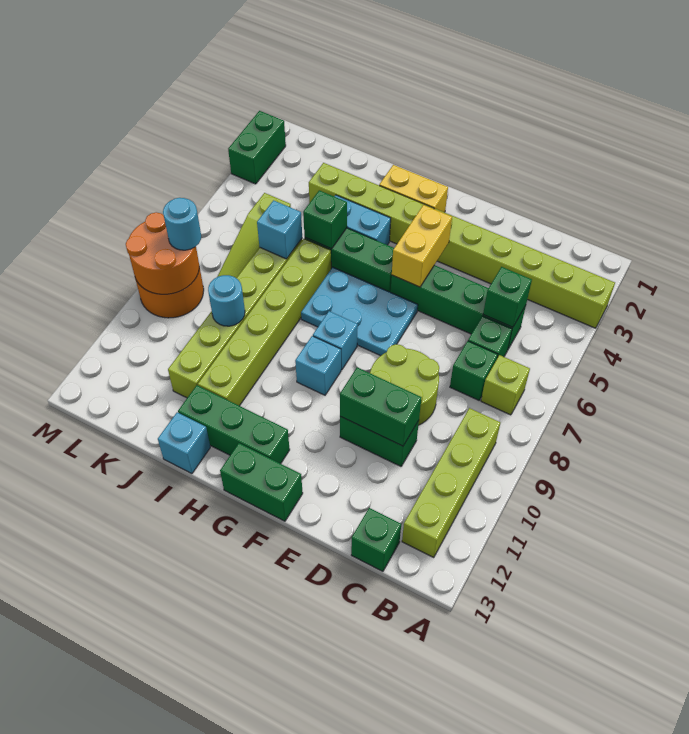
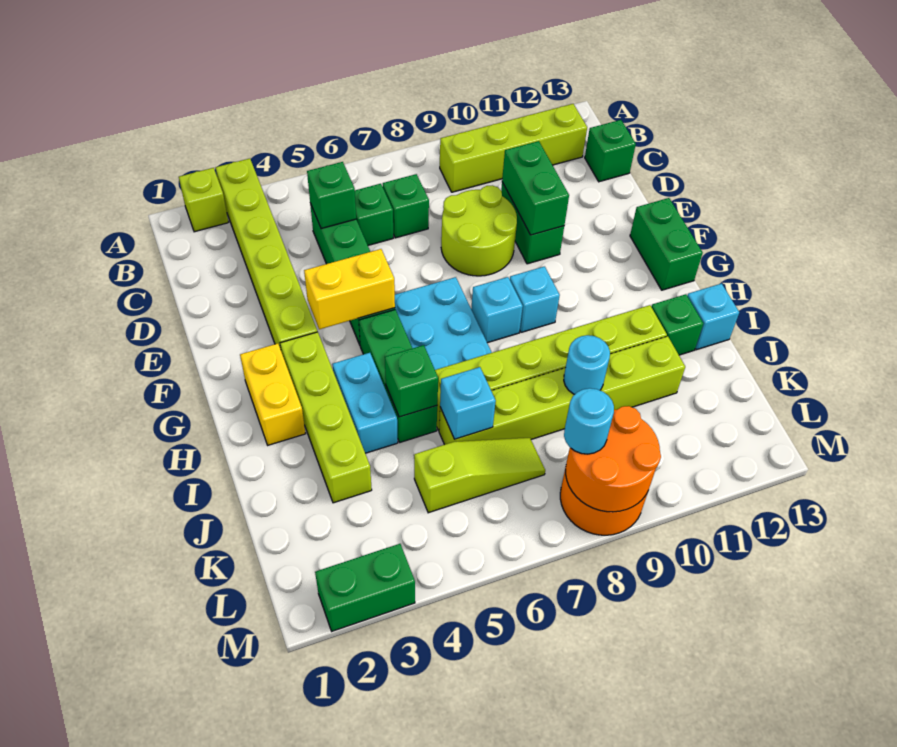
lime 1x1 brick [481,355,530,415] -> lime 1x1 brick moved to [179,168,228,232]
green 1x3 brick [178,385,290,464] -> green 1x1 brick [651,294,703,355]

